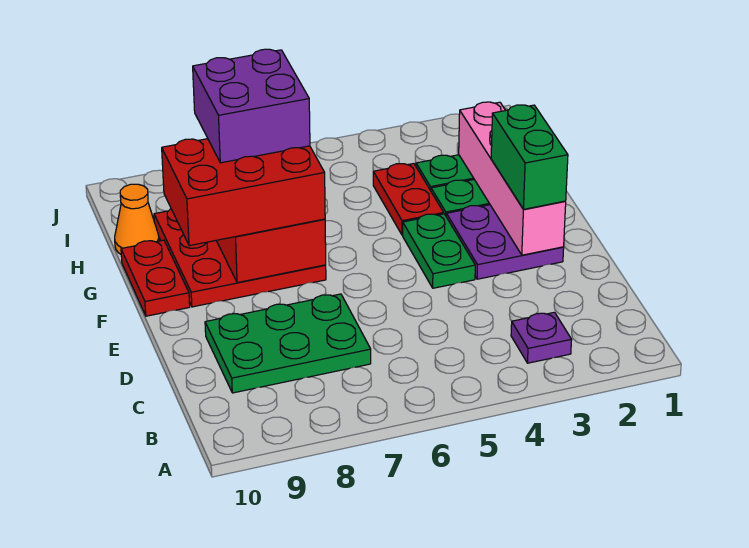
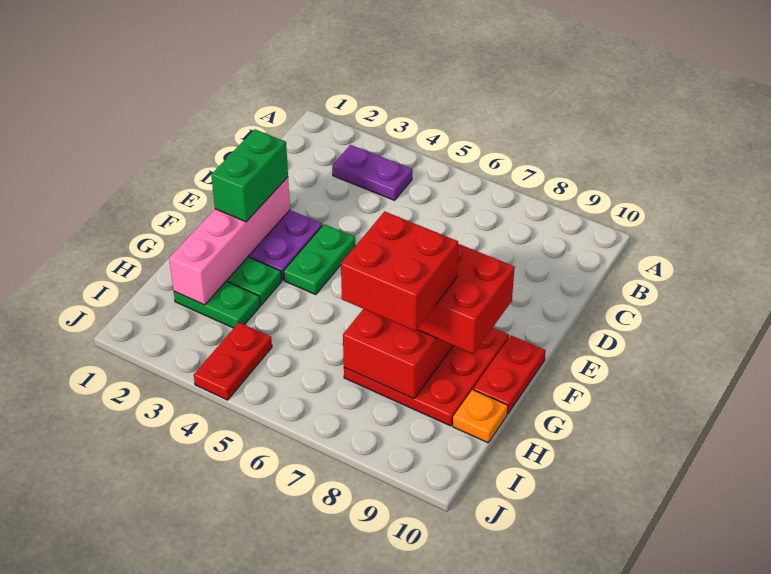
purple 1x1 plate [511,312,572,363] -> purple 1x2 plate [332,145,412,200]
green 2x3 plate [205,294,371,393] -> none
red 1x2 plate [373,164,444,235] -> red 1x2 plate moved to [194,323,272,400]
purple 2x2 brick [193,49,310,163] -> red 2x2 brick [341,211,458,331]
orange 1x1 cone [115,184,159,254] -> orange 1x1 plate [453,390,508,443]

